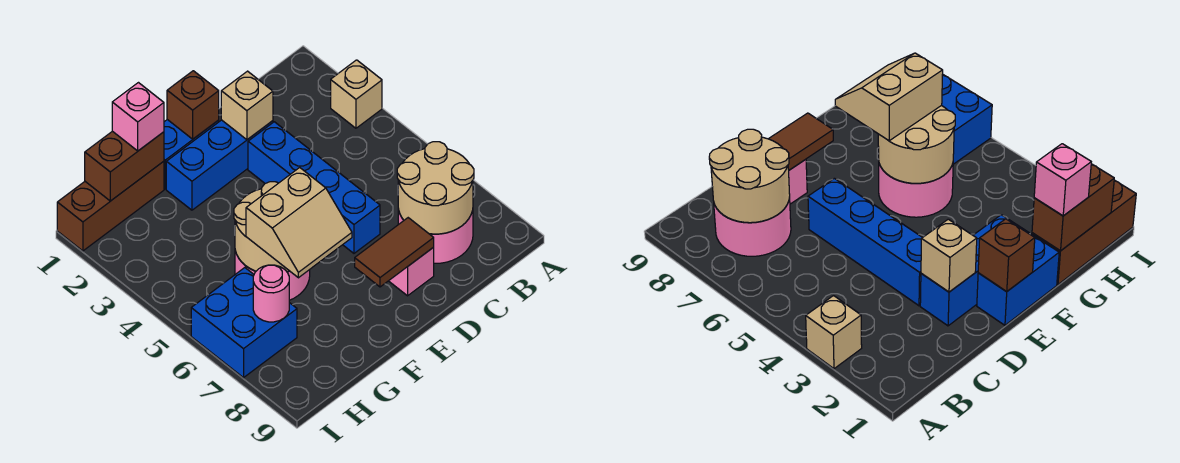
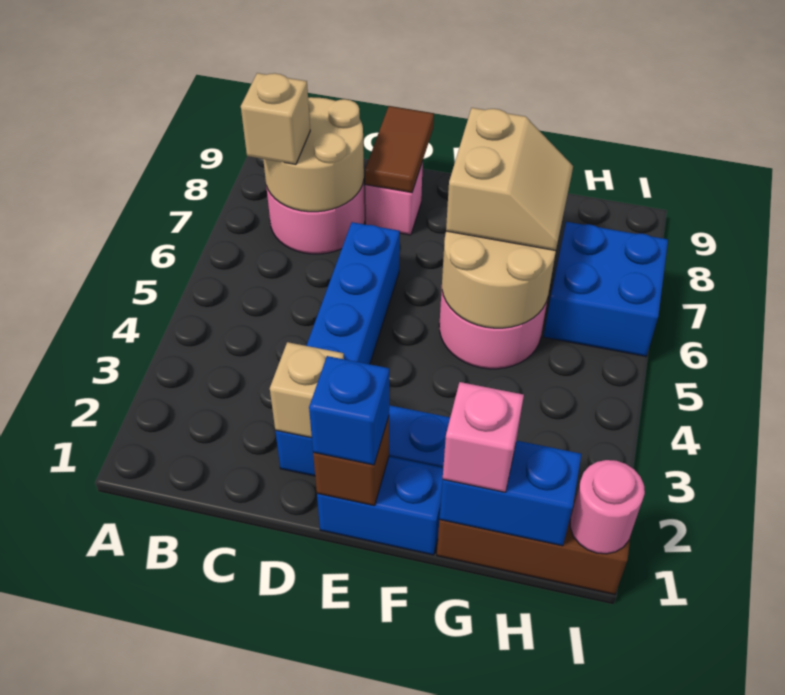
tan 1x1 brick [331,60,382,128] -> tan 1x1 brick moved to [241,73,310,165]
brown 1x2 tile [355,218,434,287] -> brown 1x2 tile turned to [365,106,434,193]
none -> blue 1x1 brick [309,356,389,465]
tan 2x2 slope [246,168,352,278] -> tan 2x2 slope turned to [446,108,573,251]
brown 1x2 brick [85,131,164,201] -> blue 1x2 brick [439,441,582,546]
pink 1x1 round brick [253,265,289,322] -> pink 1x1 round brick moved to [570,460,645,554]

